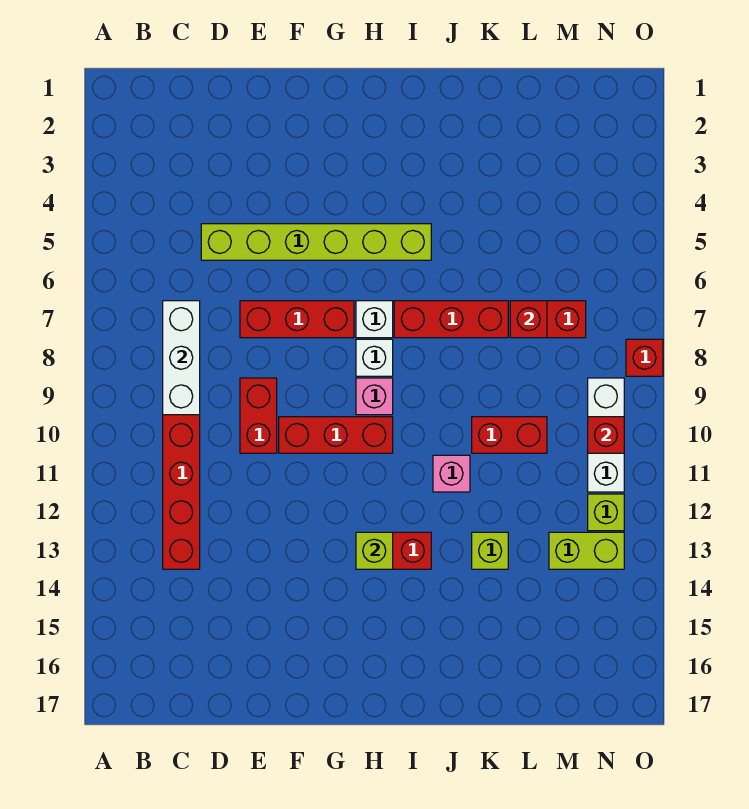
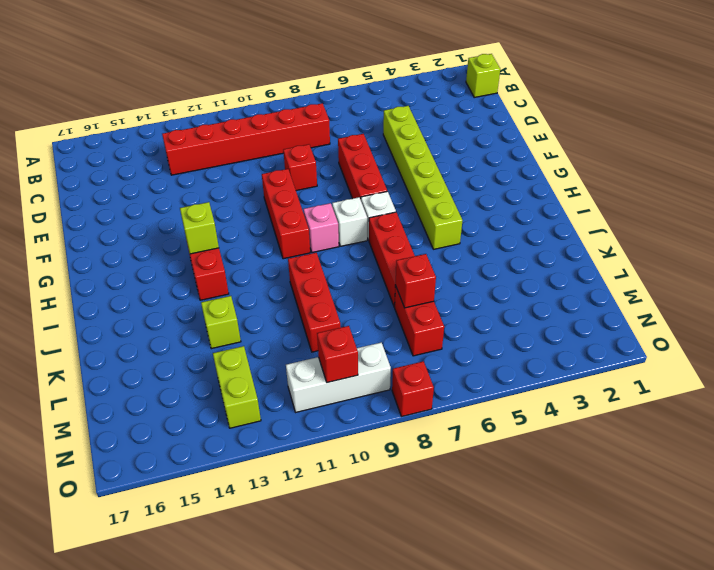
white 1x3 brick [163,301,200,415] -> none
red 1x2 brick [240,378,277,453] -> red 1x1 brick [283,144,317,191]
pink 1x1 brick [433,455,470,492] -> none
red 1x2 brick [472,417,547,453] -> red 1x3 brick [288,253,341,352]
lime 1x1 brick [588,494,624,531] -> lime 1x1 brick moved to [466,54,500,97]

